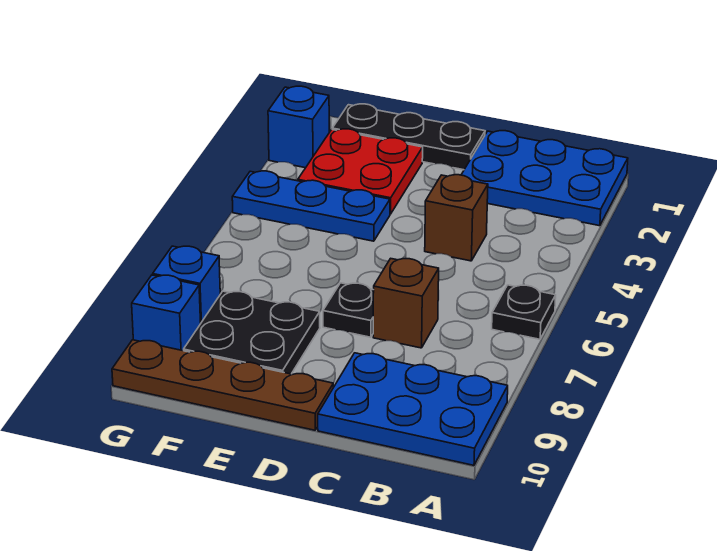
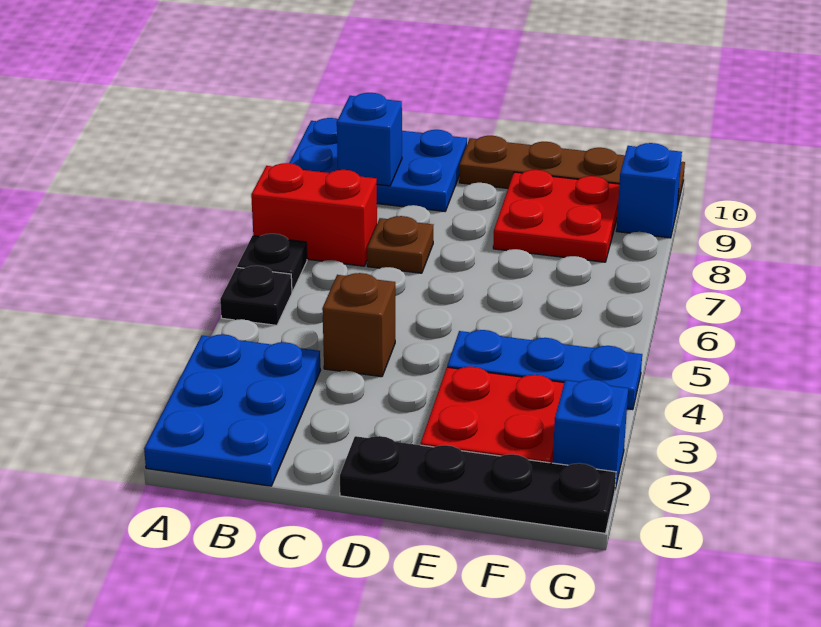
blue 2x3 plate [461,131,628,226] -> blue 2x3 plate turned to [144,334,321,486]
none -> red 1x2 brick [251,163,377,266]
brown 1x1 brick [373,258,439,348] -> brown 1x1 plate [367,216,433,273]
black 1x3 plate [332,104,485,170] -> black 1x4 plate [340,436,616,533]
black 1x1 plate [323,283,374,337] -> black 1x1 plate moved to [220,266,292,325]
black 2x2 plate [184,291,320,374] -> red 2x2 plate [493,170,619,262]
blue 1x1 brick [153,246,220,322] -> blue 1x1 brick moved to [337,93,402,186]

